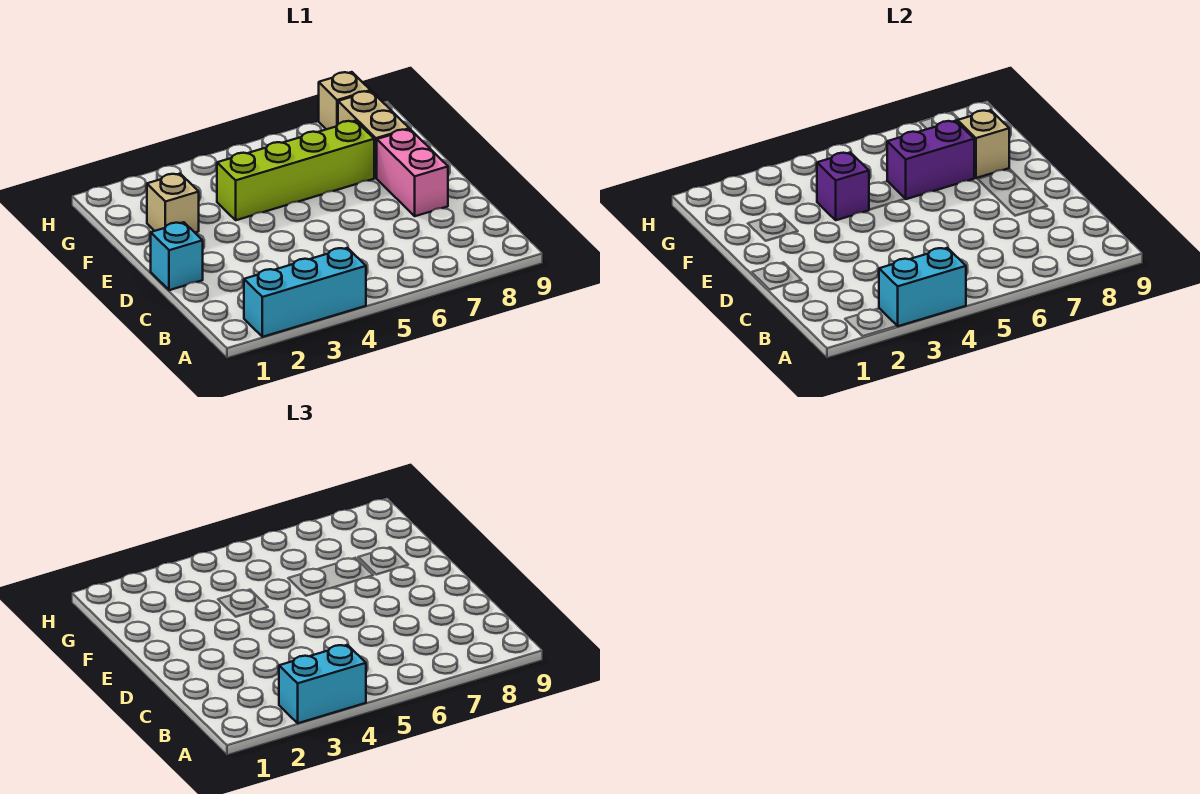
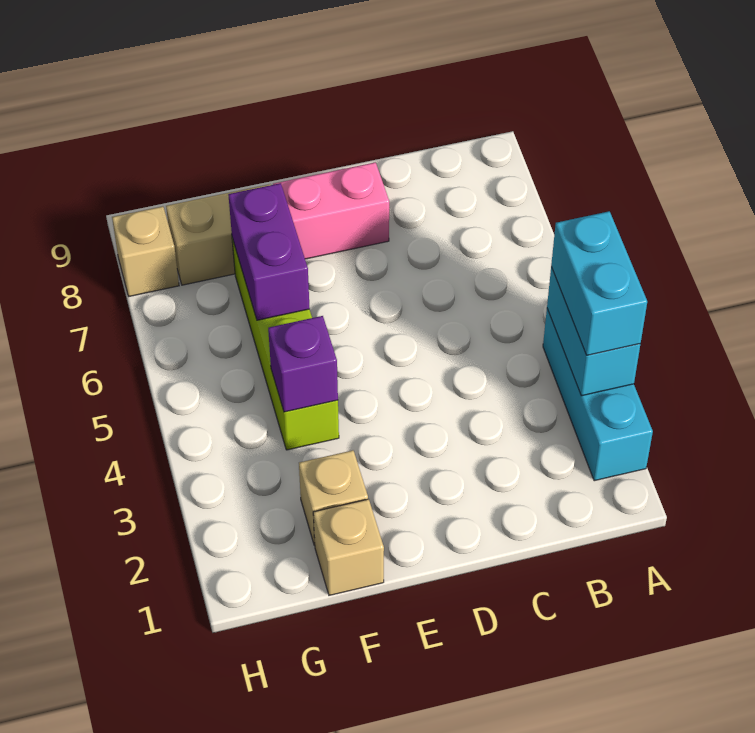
cyan 1x1 brick [151,222,203,290] -> none
tan 1x1 brick [957,110,1009,178] -> tan 1x1 brick moved to [313,499,384,595]

